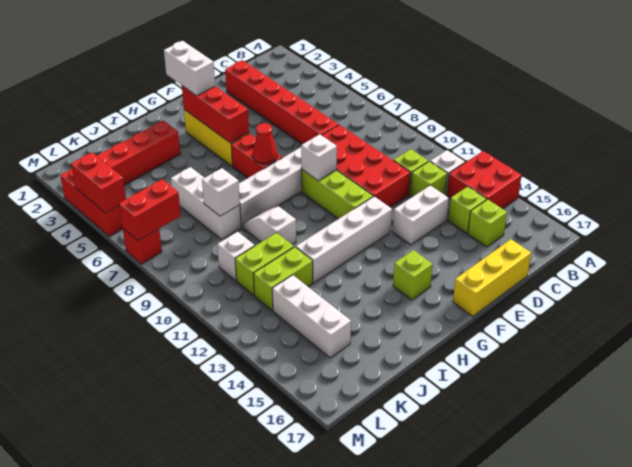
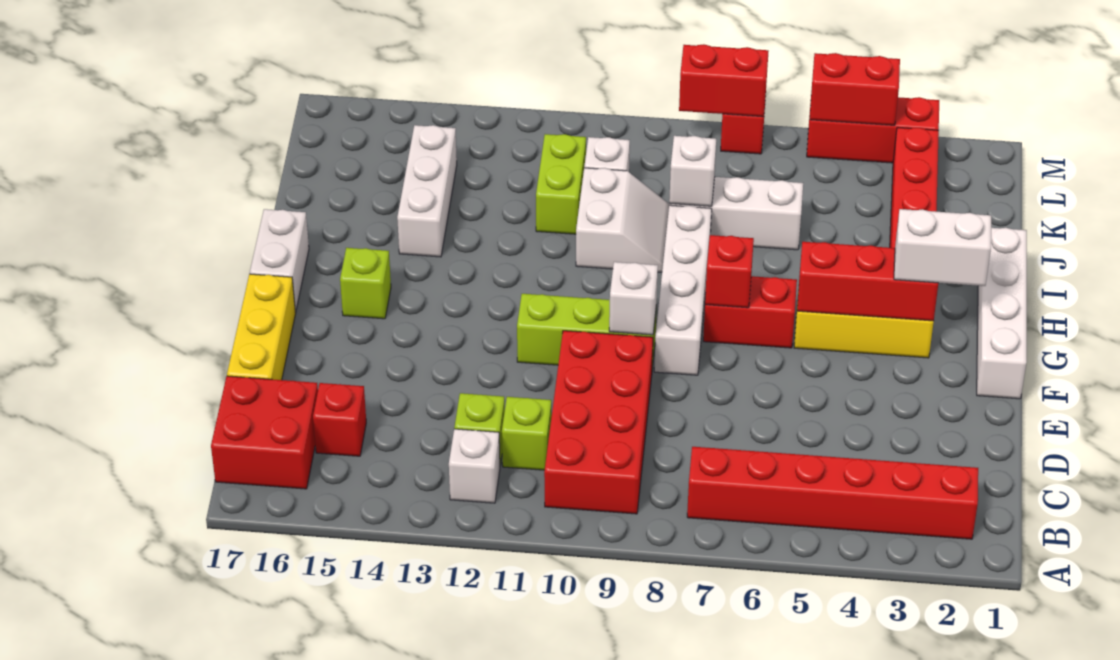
red 2x2 brick [447,151,522,209] -> red 2x2 brick moved to [211,376,318,489]
lime 1x1 brick [448,186,487,233] -> none
lime 1x1 brick [468,199,507,247] -> red 1x1 brick [313,383,366,456]
red 1x6 brick [225,60,339,144] -> red 1x6 brick moved to [687,447,978,539]
red 2x4 brick [322,125,410,207] -> red 2x4 brick turned to [544,331,653,514]
white 1x2 brick [393,185,449,245] -> white 1x2 brick moved to [250,209,309,312]
white 1x4 brick [296,197,392,283] -> white 1x4 brick moved to [977,228,1027,399]
red 1x1 cone [253,123,277,164] -> red 1x1 brick [705,235,754,308]
white 1x2 slope [243,206,296,245] -> white 2x2 slope [576,168,669,272]
lime 1x2 brick [253,247,313,310] -> none
white 1x3 brick [272,275,351,358] -> white 1x3 brick turned to [397,125,457,257]
red 1x2 brick [119,179,181,241] -> red 1x2 brick turned to [679,44,769,117]

